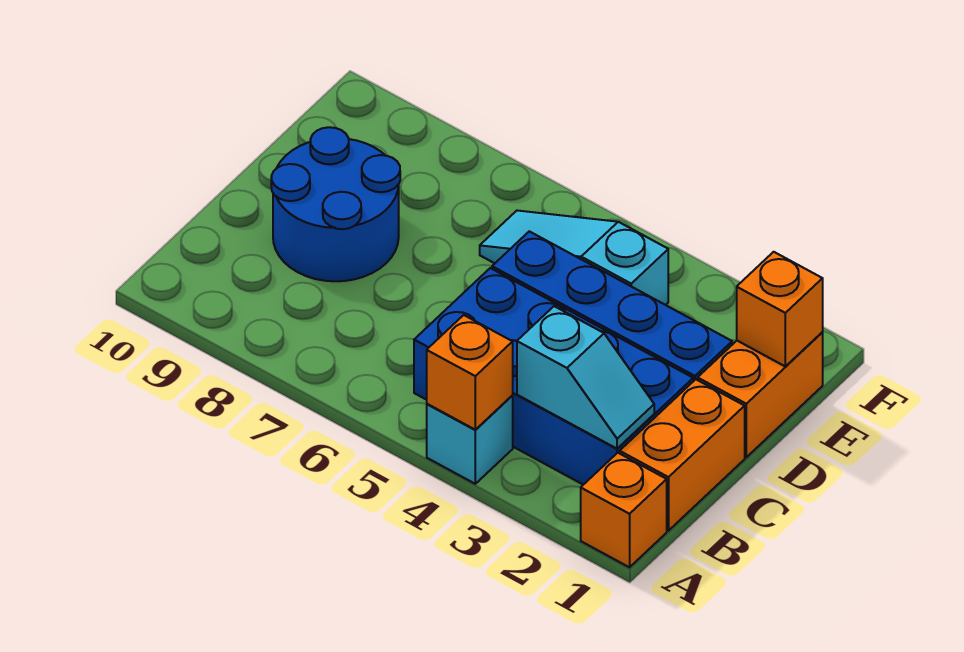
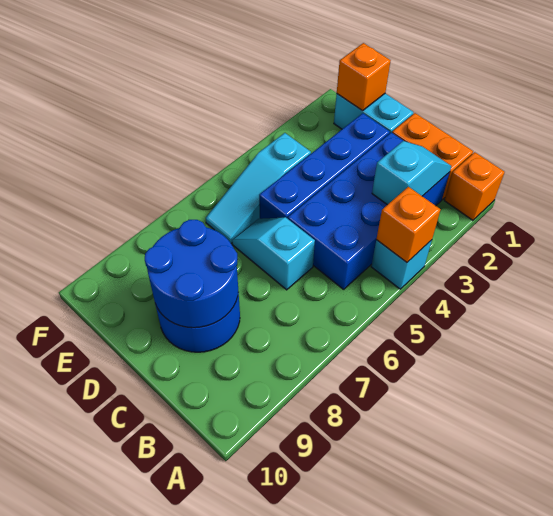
none -> cyan 1x2 slope [232,217,315,290]
none -> blue 2x2 round brick [145,220,238,328]
orange 1x2 brick [698,333,823,457] -> cyan 1x2 brick [334,94,413,133]

